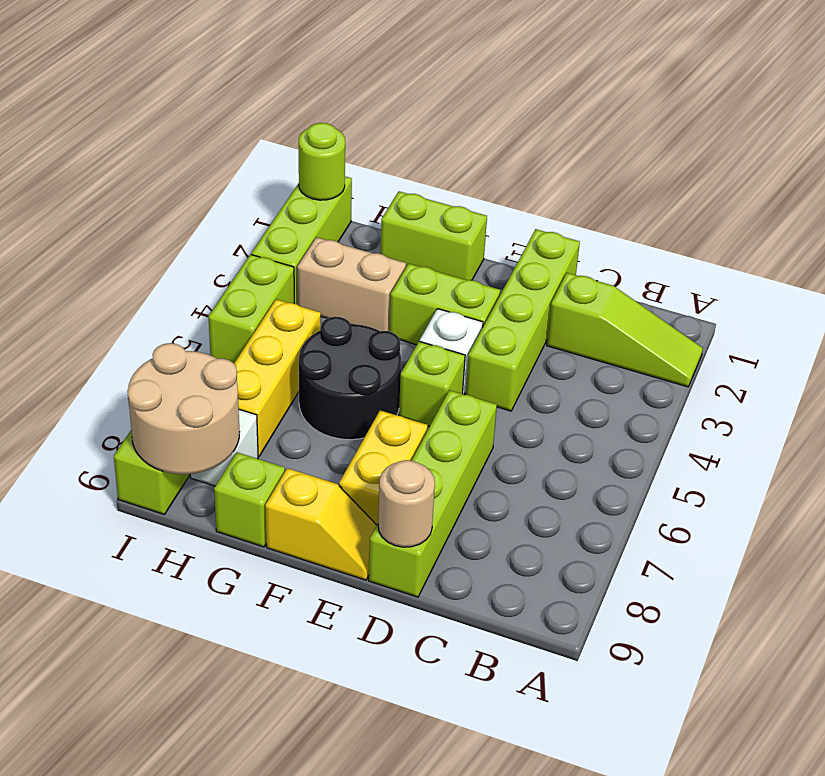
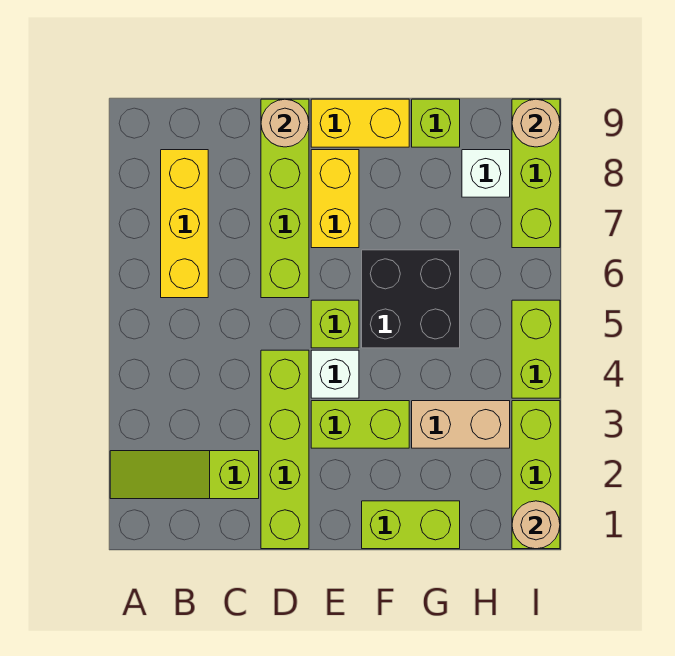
yellow 1x2 slope [265,468,377,580] -> yellow 1x2 brick [311,99,409,147]
black 2x2 round brick [299,317,401,440] -> black 2x2 brick [362,250,460,348]
yellow 1x3 brick [234,299,321,456] -> yellow 1x3 brick moved to [161,150,208,298]
tan 2x2 round brick [127,343,239,474] -> tan 1x1 round brick [512,99,560,147]
lime 1x1 round brick [299,123,345,200] -> tan 1x1 round brick [512,501,560,549]

